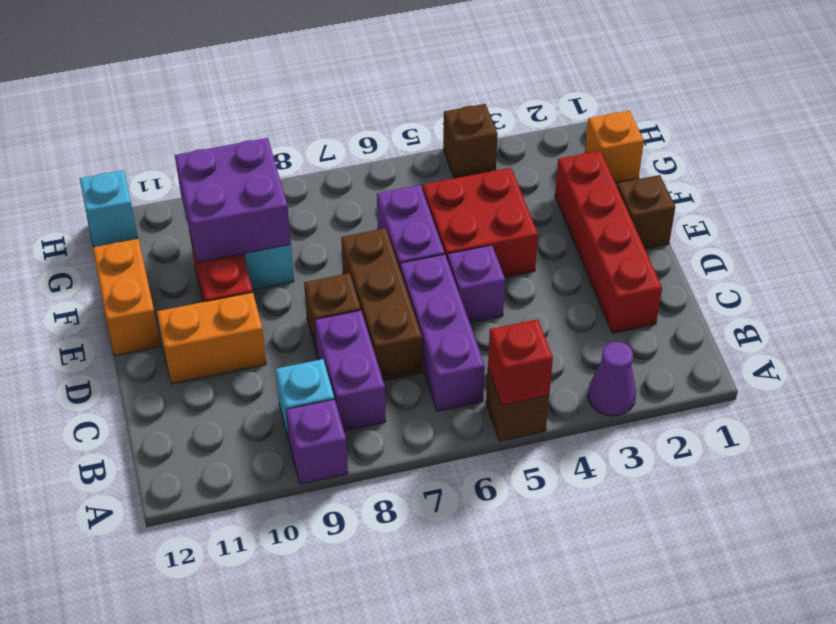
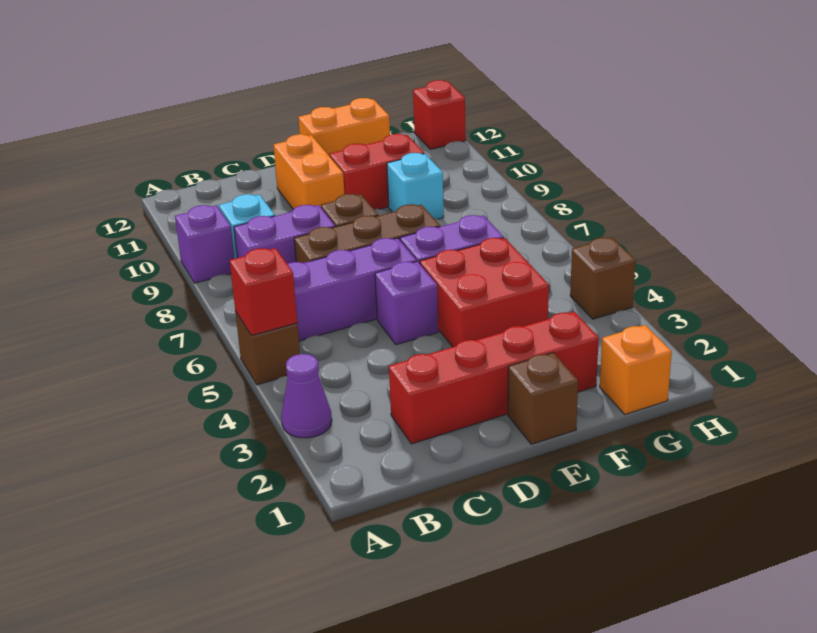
purple 2x2 brick [175,138,291,262] -> none
cyan 1x1 brick [80,170,138,247] -> red 1x1 brick [413,80,466,149]

